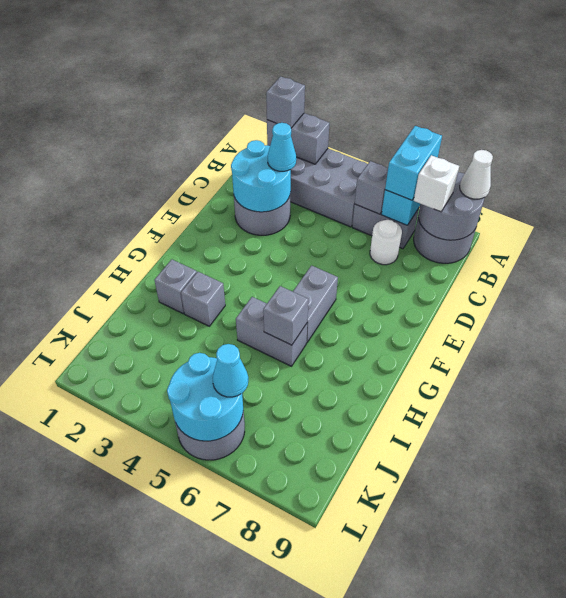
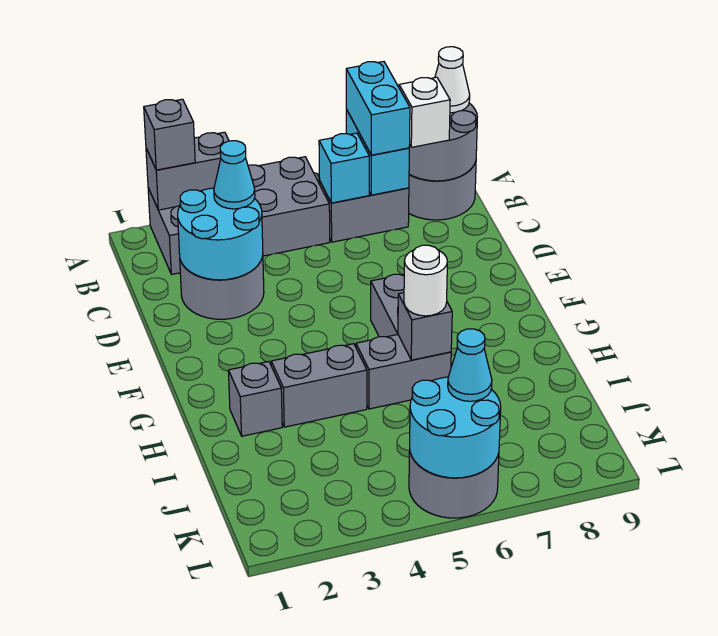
grey 1x1 brick [355,161,388,214] -> cyan 1x1 brick [319,133,369,203]
white 1x1 round brick [370,220,402,265] -> white 1x1 round brick moved to [404,245,447,316]
grey 1x1 brick [181,272,225,326] -> grey 1x2 brick [271,344,367,427]

